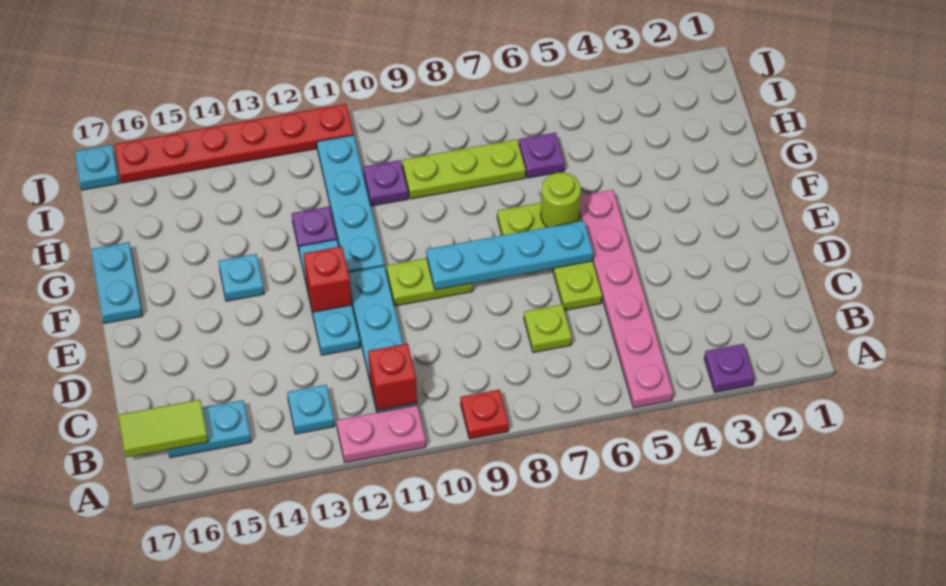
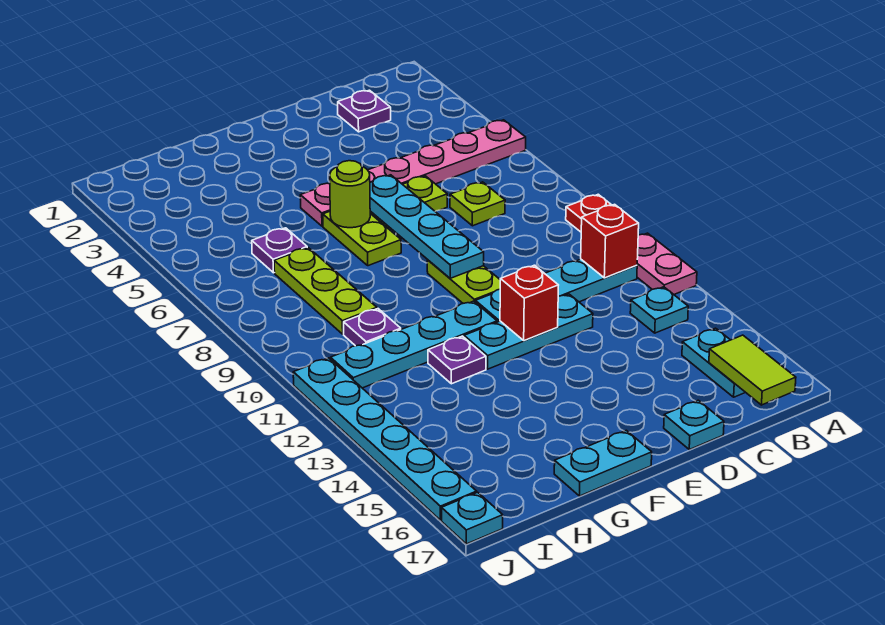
purple 1x1 plate [704,344,754,392] -> purple 1x1 plate moved to [338,90,391,132]
cyan 1x1 plate [218,254,264,301] -> cyan 1x1 plate moved to [664,400,724,450]
red 1x6 plate [114,104,354,183] -> cyan 1x6 plate [293,358,477,520]

